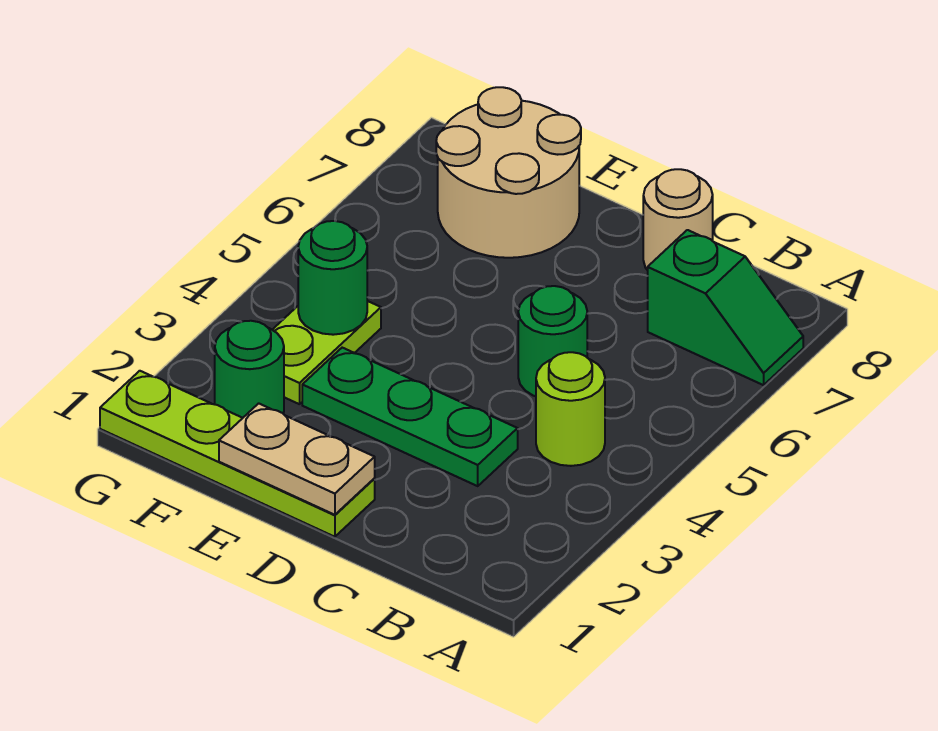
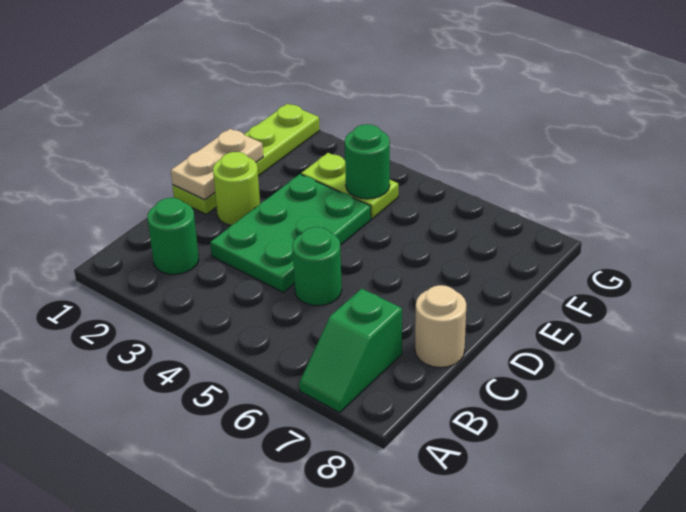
lime 1x1 round brick [536,352,605,466] -> lime 1x1 round brick moved to [213,152,260,225]
green 1x3 plate [302,348,518,486] -> green 2x3 plate [210,174,371,292]
tan 2x2 round brick [436,87,581,258] -> none
green 1x1 round brick [215,321,284,418] -> green 1x1 round brick moved to [147,198,199,274]

